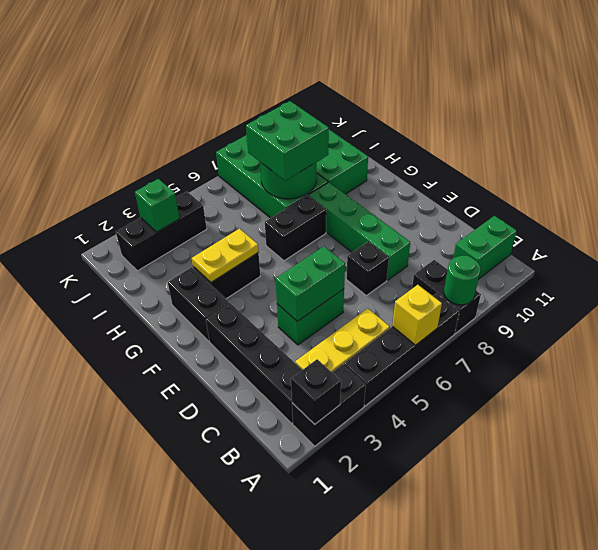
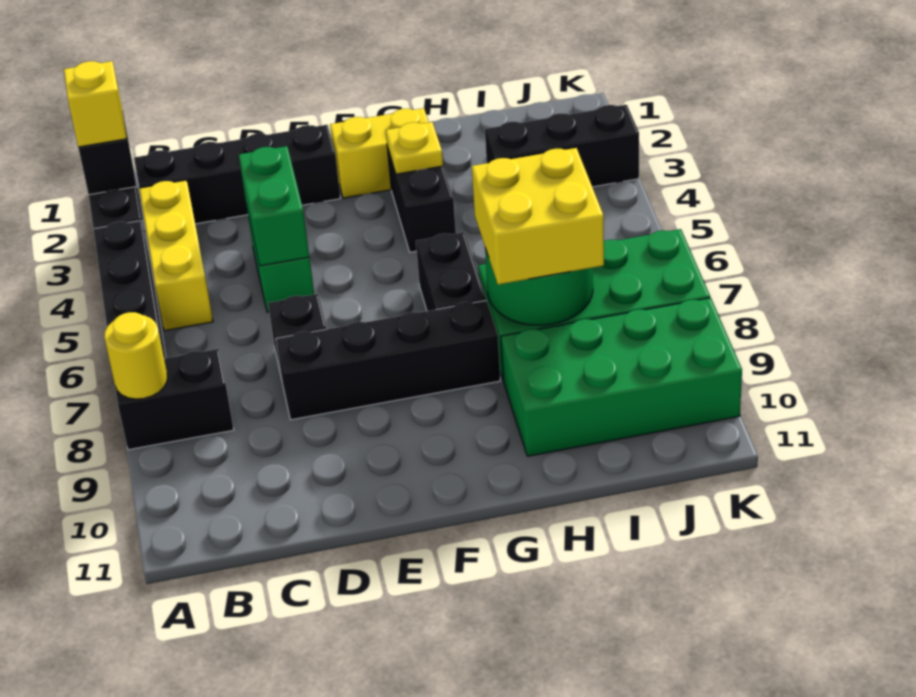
yellow 1x1 brick [392,285,442,345] -> yellow 1x1 brick moved to [64,61,127,147]
green 1x1 round brick [444,256,480,305] -> yellow 1x1 round brick [104,312,167,399]
green 1x2 brick [453,216,517,279] -> none
green 1x4 brick [309,182,410,280] -> black 1x4 brick [276,300,500,420]
black 1x2 brick [168,267,229,341] -> yellow 1x2 brick [330,108,429,198]
yellow 1x2 plate [192,229,258,282] -> yellow 1x1 plate [386,122,443,174]
green 2x2 brick [246,101,329,181] -> yellow 2x2 brick [472,148,604,285]
black 1x3 brick [116,192,207,271] -> black 1x3 brick turned to [485,105,639,187]
green 1x1 brick [135,179,180,232] -> none

